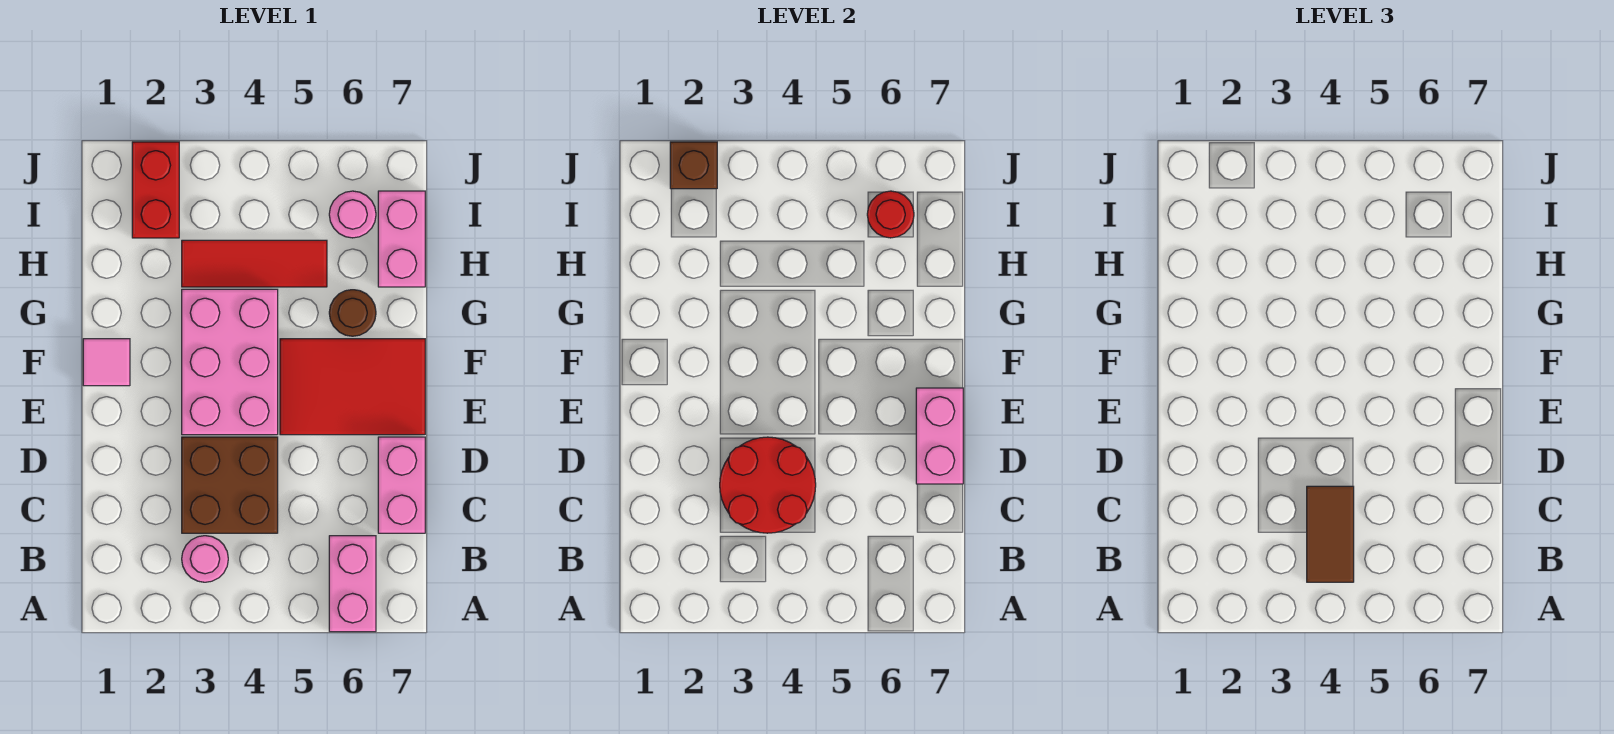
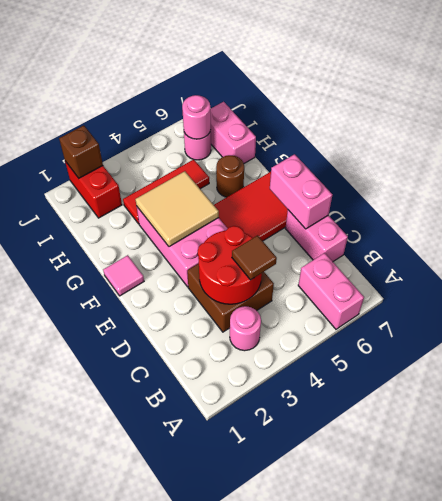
brown 1x2 tile [1307,486,1354,582] -> brown 1x1 tile [232,235,277,280]
none -> tan 2x2 tile [136,171,219,247]
red 1x1 round brick [867,191,914,238] -> pink 1x1 round brick [182,95,211,139]

